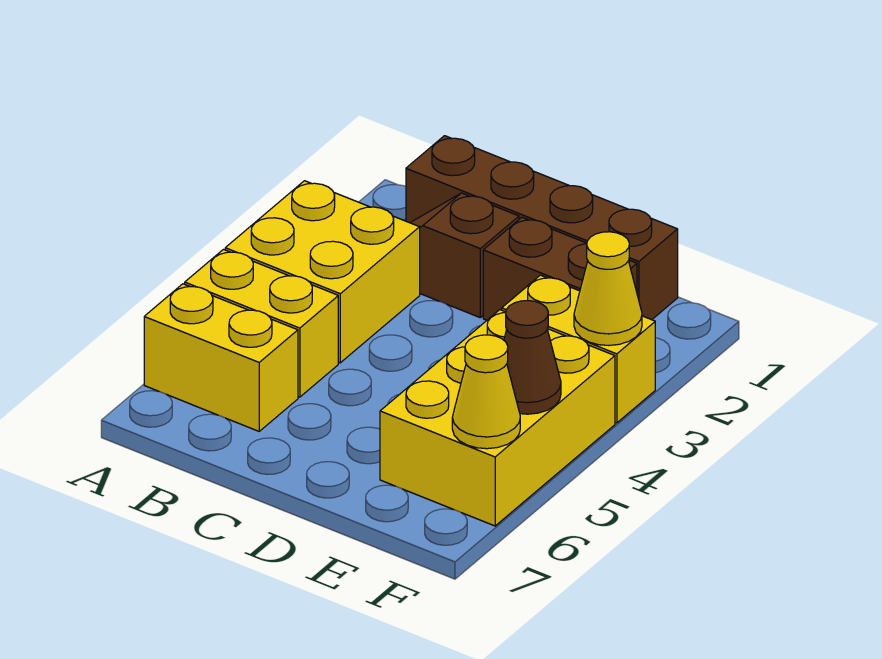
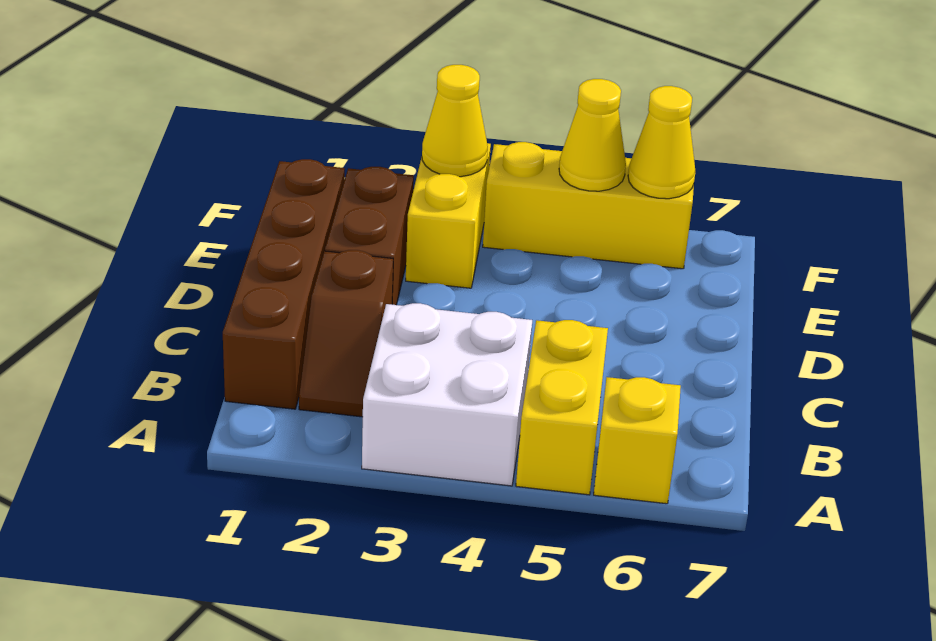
yellow 2x2 brick [225,181,420,363] -> white 2x2 brick [362,303,532,486]
yellow 1x2 brick [144,284,298,431] -> yellow 1x1 brick [594,377,681,504]
yellow 2x3 brick [380,310,615,526] -> yellow 1x3 brick [483,142,694,269]
brown 1x1 cone [504,301,561,414] -> yellow 1x1 cone [559,79,626,191]

